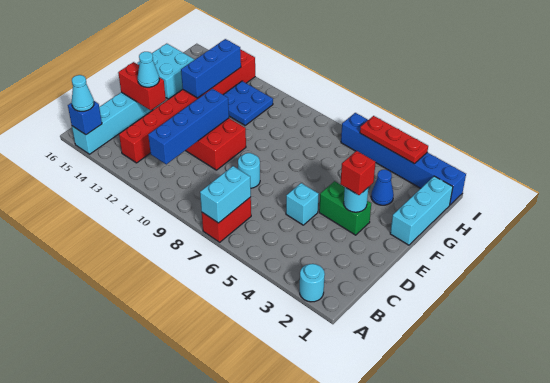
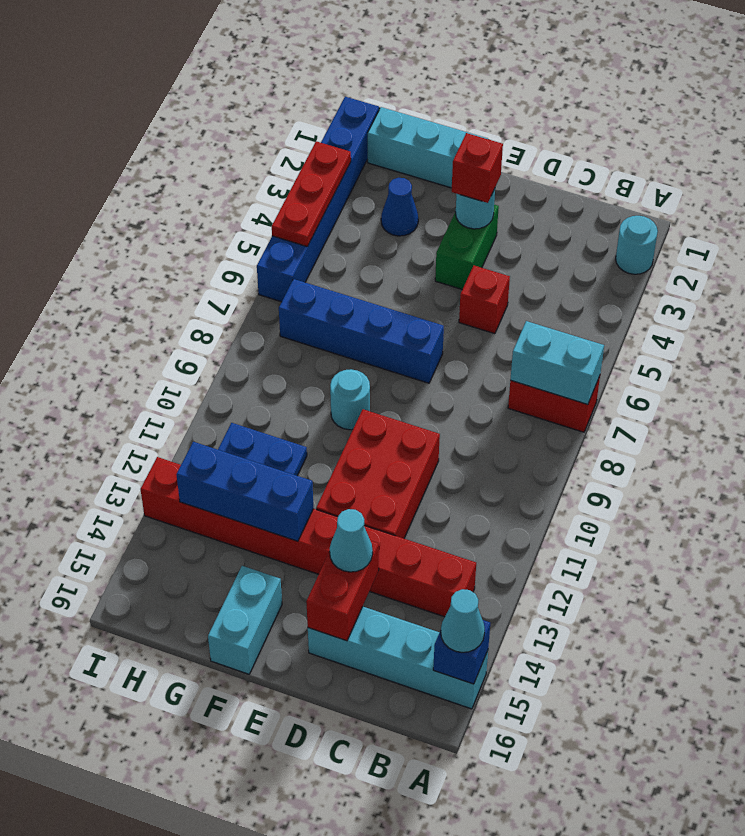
blue 1x4 brick [148,89,229,164] -> blue 1x4 brick moved to [279,279,444,383]
cyan 1x1 brick [286,183,319,225] -> red 1x1 brick [459,266,510,334]
cyan 1x1 round brick [238,153,260,188] -> cyan 1x1 round brick moved to [330,369,370,430]
cyan 2x2 brick [138,44,195,99] -> cyan 1x2 brick [208,566,282,674]

